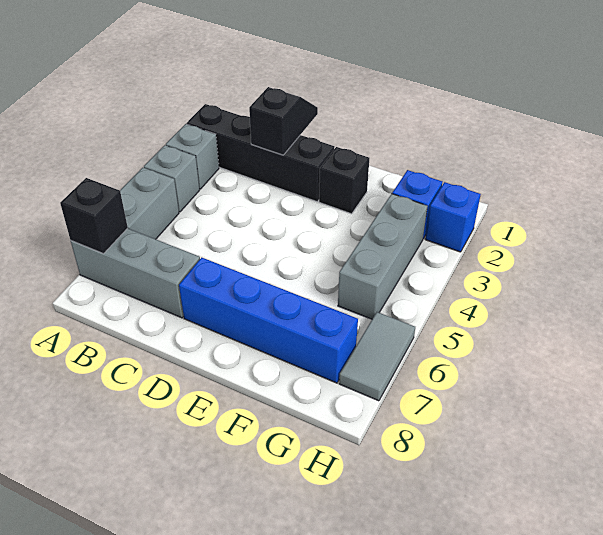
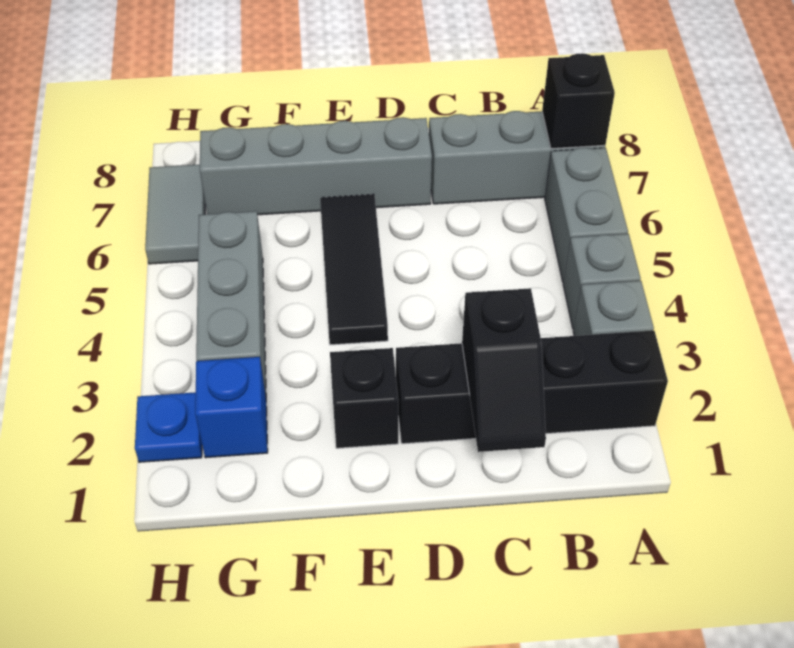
blue 1x4 brick [179,257,358,383] -> grey 1x4 brick [200,117,432,215]
none -> black 1x3 tile [320,194,388,345]
blue 1x1 brick [425,182,481,252] -> blue 1x1 plate [135,392,202,462]

